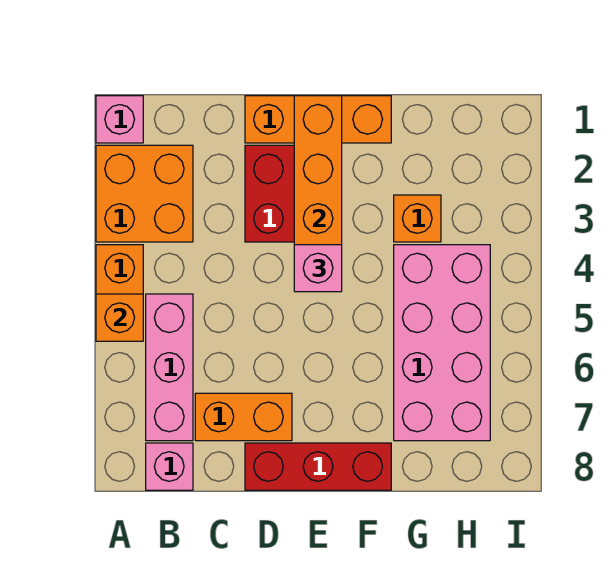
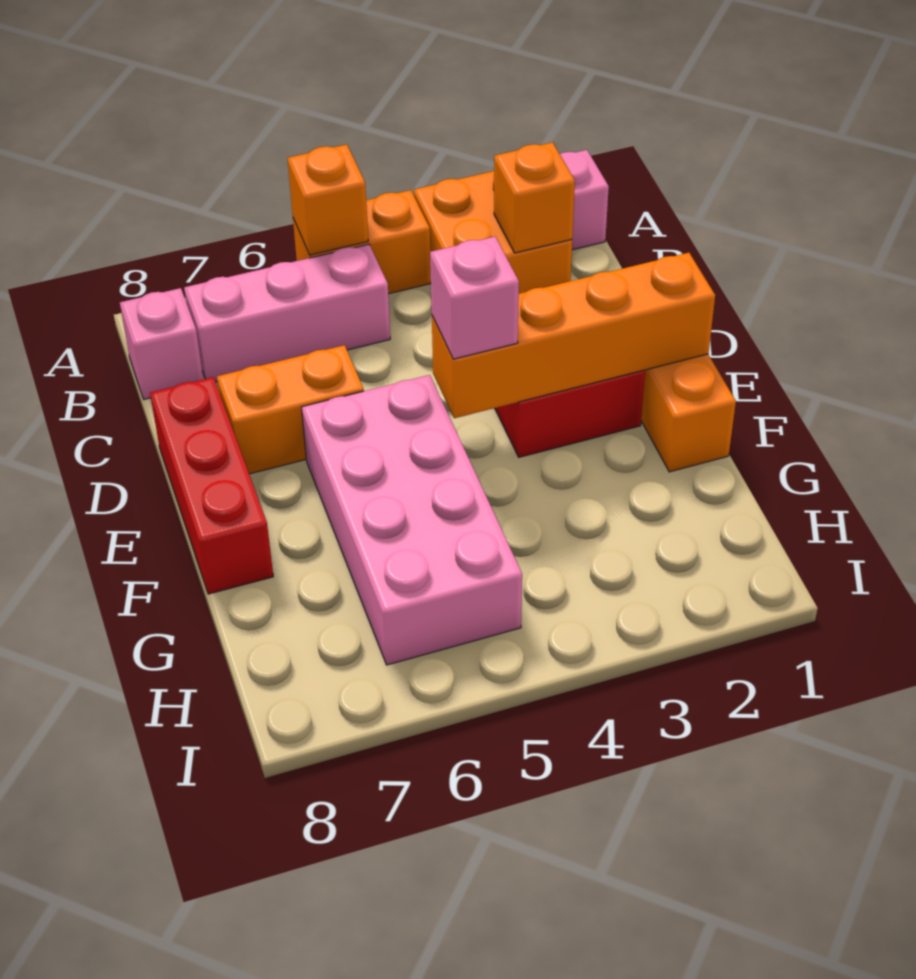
orange 1x2 brick [195,393,292,441] -> orange 1x2 brick turned to [217,345,364,474]
orange 1x1 brick [394,195,441,242] -> orange 1x1 brick moved to [494,142,575,253]
pink 2x4 brick [394,245,490,441] -> pink 2x4 brick turned to [302,375,522,665]

